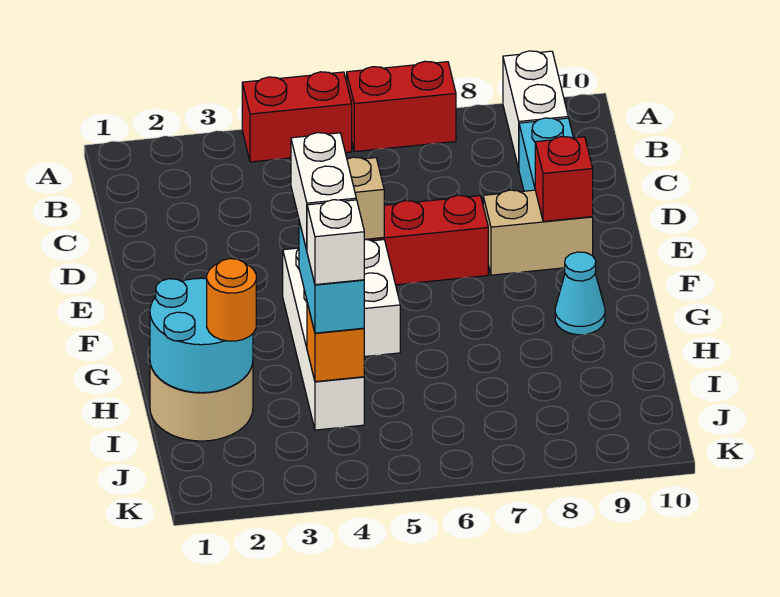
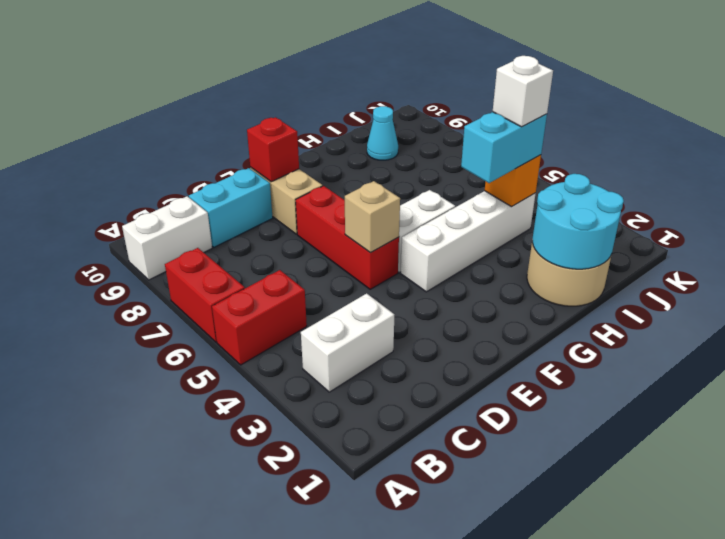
red 1x2 brick [242,72,352,162] -> red 1x2 brick turned to [212,270,307,365]
white 1x2 brick [291,133,356,250] -> white 1x2 brick moved to [301,293,394,392]
cyan 1x1 cone [555,252,605,335] -> cyan 1x1 cone moved to [367,106,398,160]
orange 1x1 round brick [207,259,256,341] -> none

